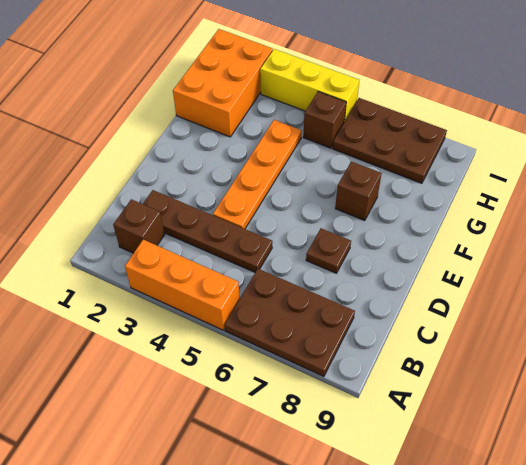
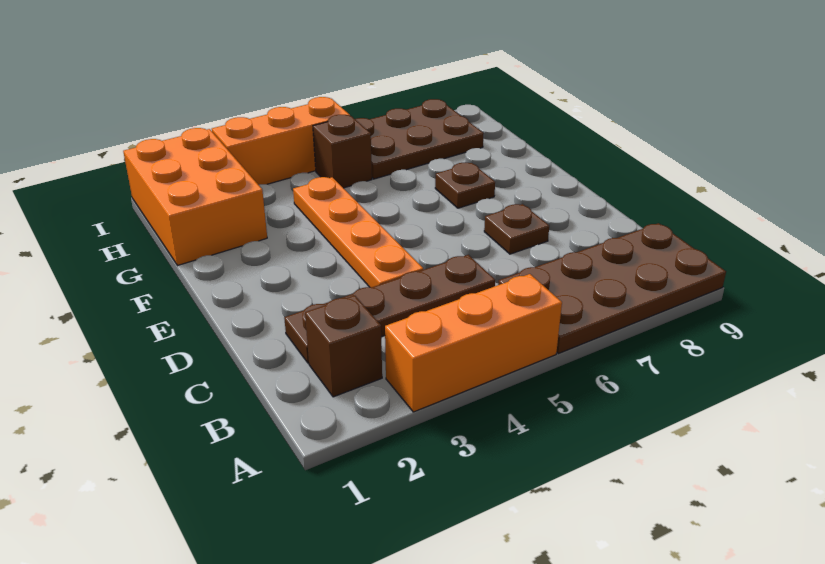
brown 2x3 plate [224,269,355,377] -> brown 2x4 plate [498,223,726,354]
brown 1x1 brick [335,161,382,221] -> brown 1x1 plate [435,163,495,208]
yellow 1x3 brick [260,49,359,122] -> orange 1x3 brick [212,97,350,185]

